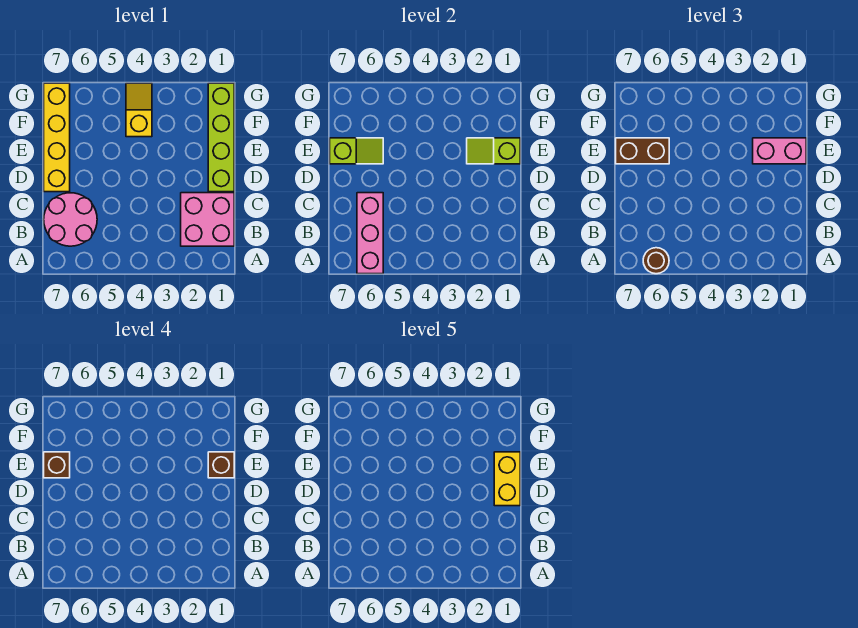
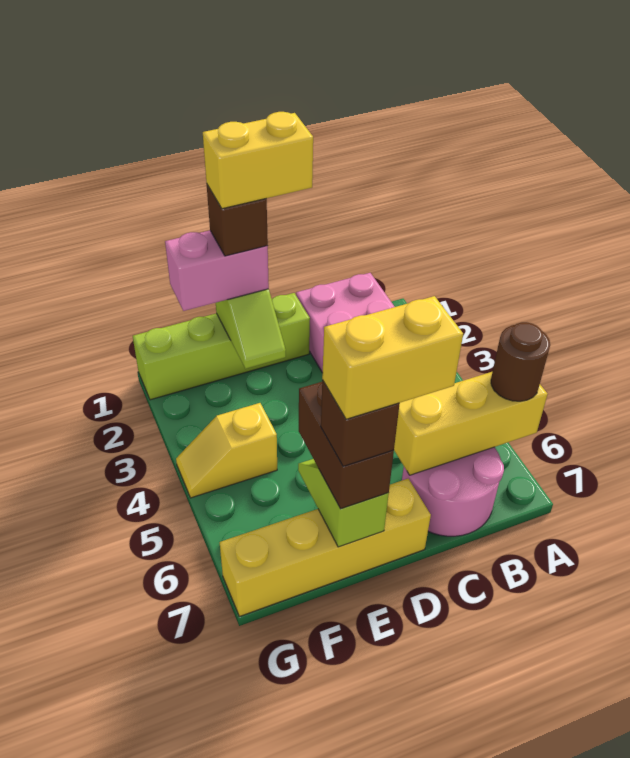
pink 1x3 brick [357,193,383,274] -> yellow 1x3 brick [394,372,548,475]
none -> yellow 1x2 brick [322,296,463,419]
pink 1x2 brick [753,138,806,164] -> pink 1x2 brick turned to [165,230,269,311]

